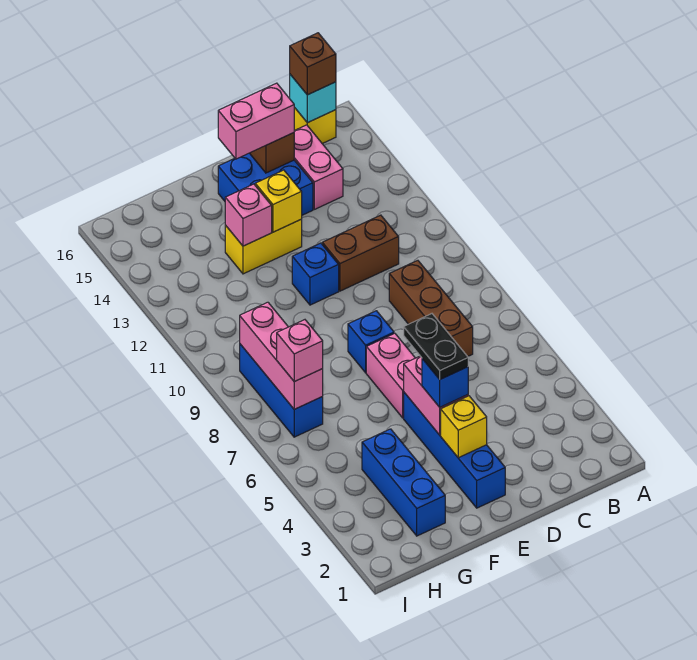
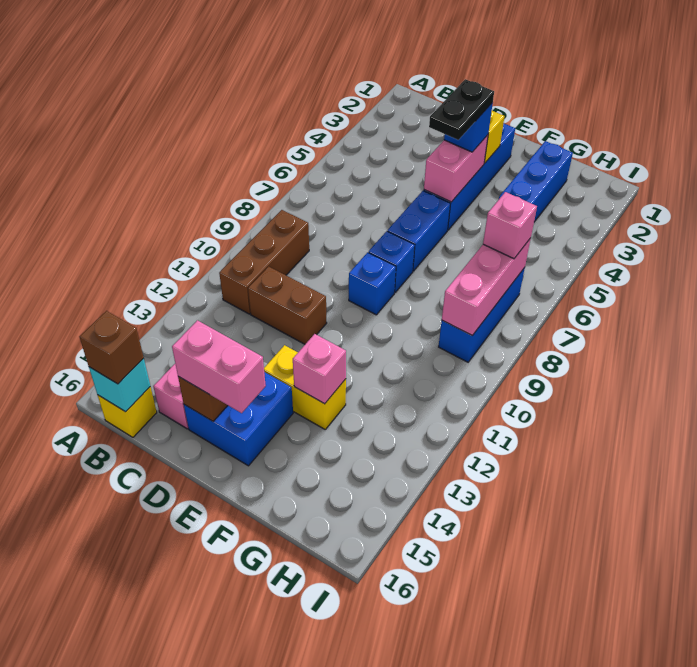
brown 1x3 brick [389,260,473,357] -> brown 1x3 brick moved to [219,210,309,314]
pink 1x2 brick [366,333,415,418] -> blue 1x2 brick [388,191,450,271]
blue 1x1 brick [292,243,339,305] -> blue 1x1 brick moved to [349,252,396,315]
yellow 1x1 brick [255,170,302,232] -> none

